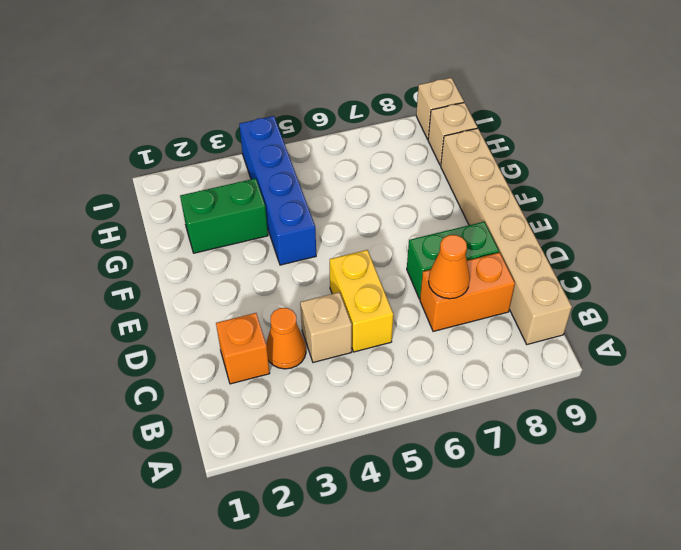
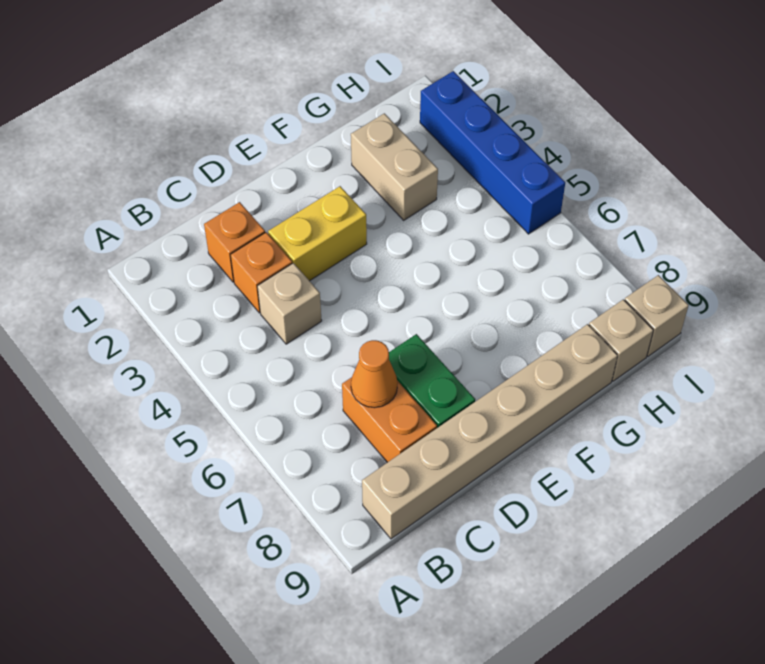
orange 1x1 cone [266,308,306,369] -> orange 1x1 brick [230,232,292,313]
yellow 1x2 brick [330,250,393,352] -> yellow 1x2 brick moved to [268,186,367,281]
blue 1x4 brick [239,116,316,265] -> blue 1x4 brick turned to [420,71,565,234]
green 1x2 brick [180,178,268,253] -> tan 1x2 brick [351,113,438,220]

